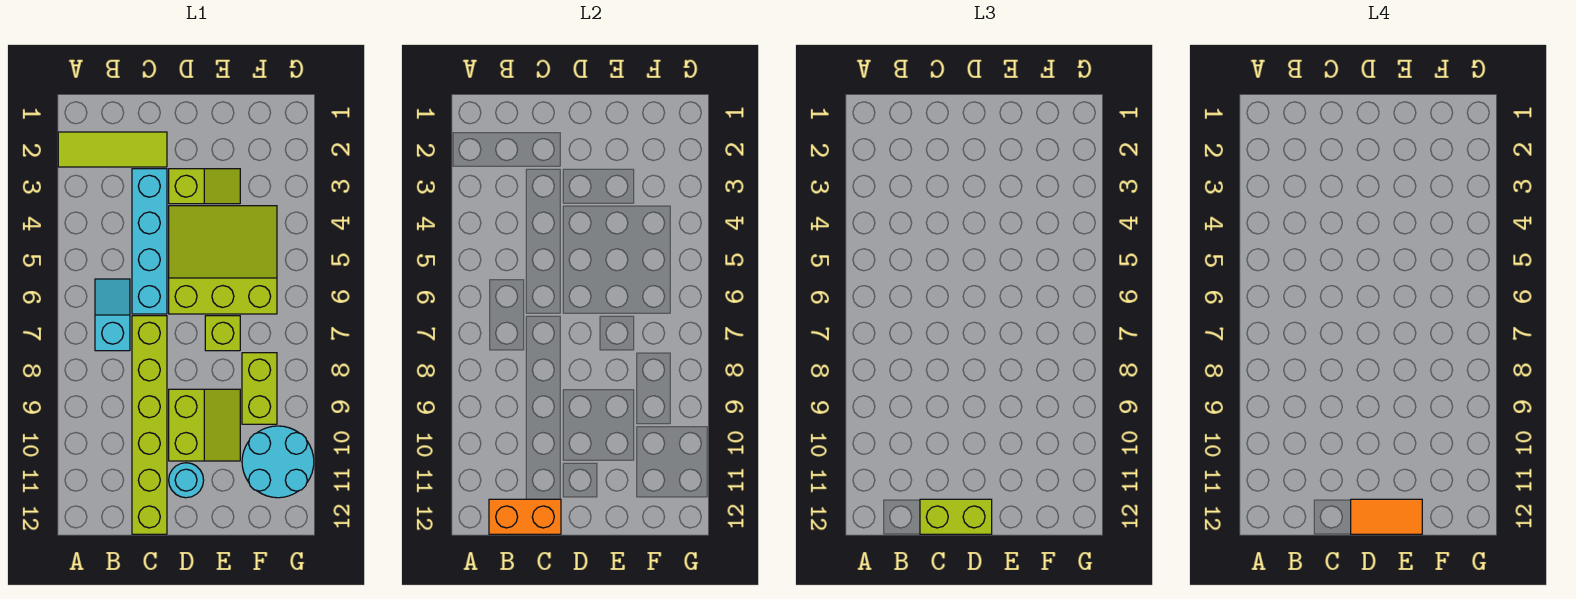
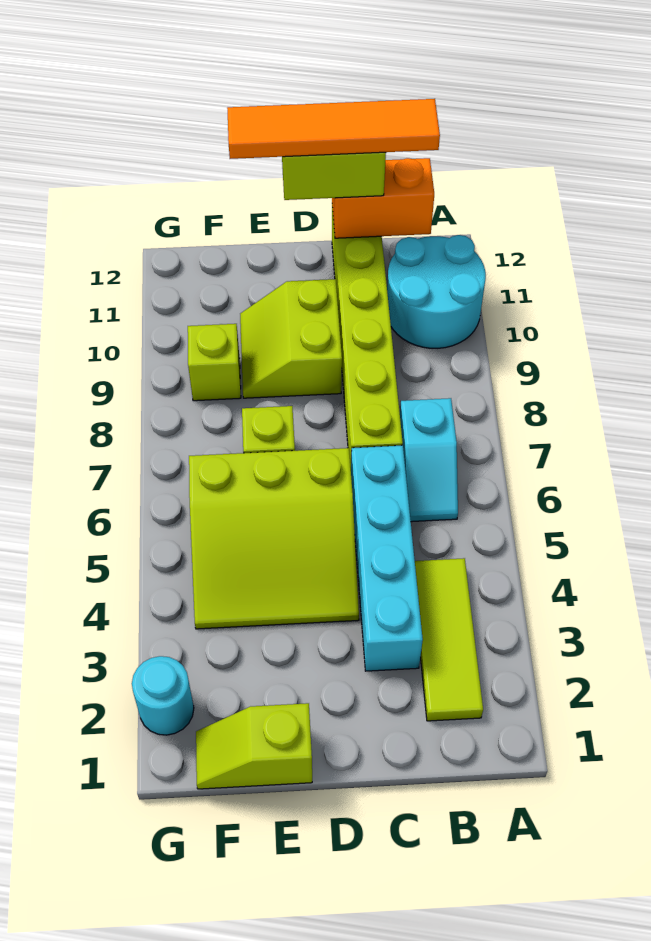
lime 1x3 tile [58,132,167,167] -> lime 1x3 tile turned to [415,558,483,721]
lime 1x2 slope [169,169,240,204] -> lime 1x2 slope moved to [196,703,312,789]
cyan 1x1 round brick [169,463,204,498] -> cyan 1x1 round brick moved to [132,656,194,735]
orange 1x2 tile [1351,499,1422,534] -> orange 1x4 tile [227,99,440,159]
lime 1x2 brick [242,353,277,424] -> lime 1x1 brick [188,324,241,401]
cyan 2x2 round brick [242,426,314,498] -> cyan 2x2 round brick moved to [387,235,486,348]

